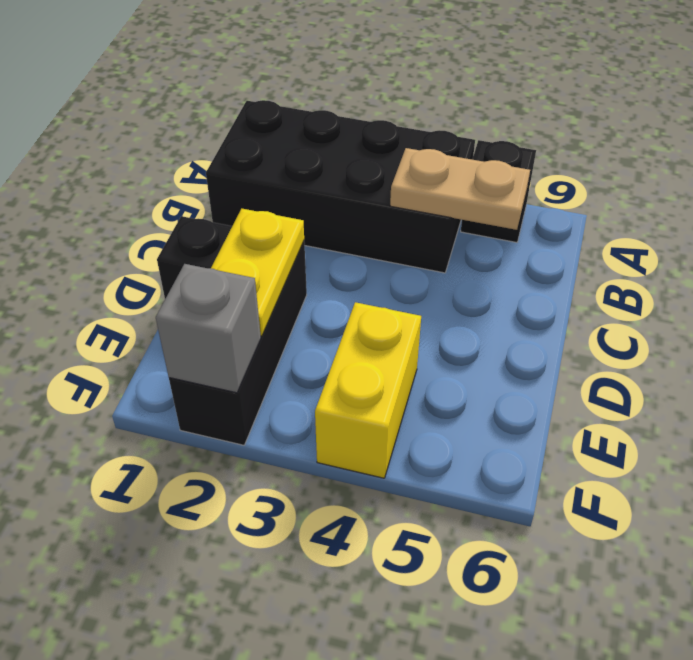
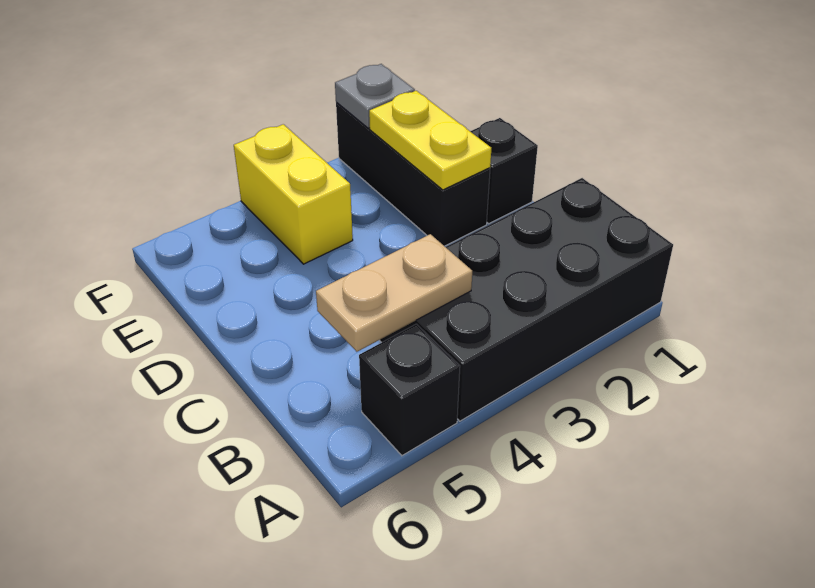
grey 1x1 brick [156,264,261,393] -> grey 1x1 plate [335,64,415,128]

